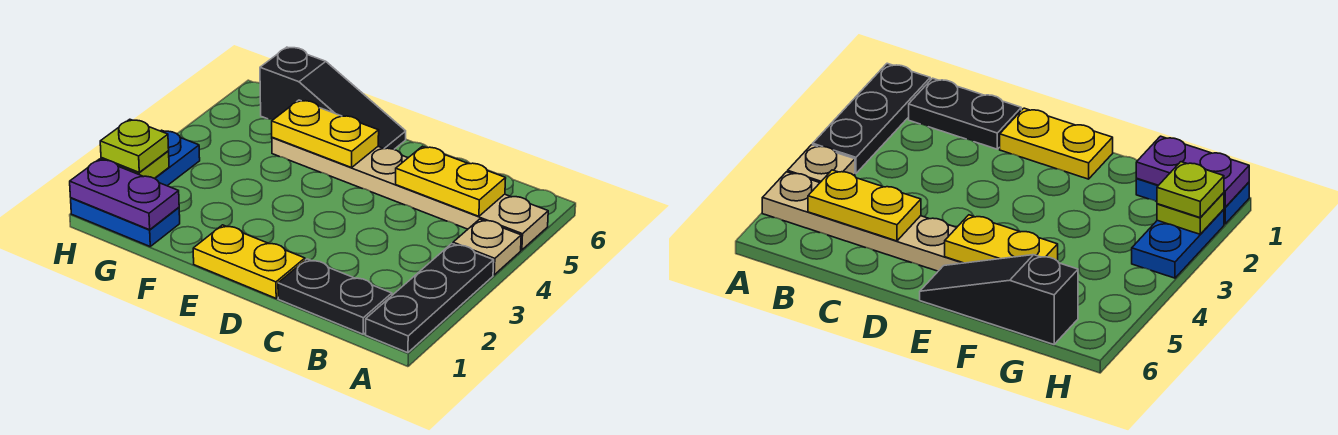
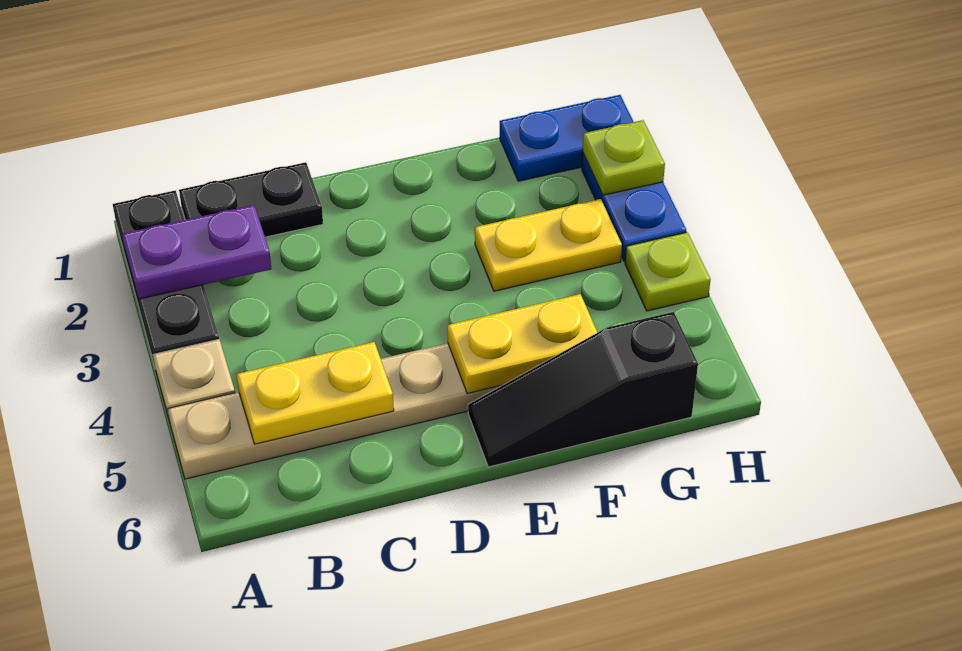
yellow 1x2 plate [193,225,305,298] -> yellow 1x2 plate moved to [475,199,622,291]
purple 1x2 plate [70,159,179,230] -> purple 1x2 plate moved to [122,205,271,299]
lime 1x1 plate [100,119,169,172] -> lime 1x1 plate moved to [625,232,711,311]

